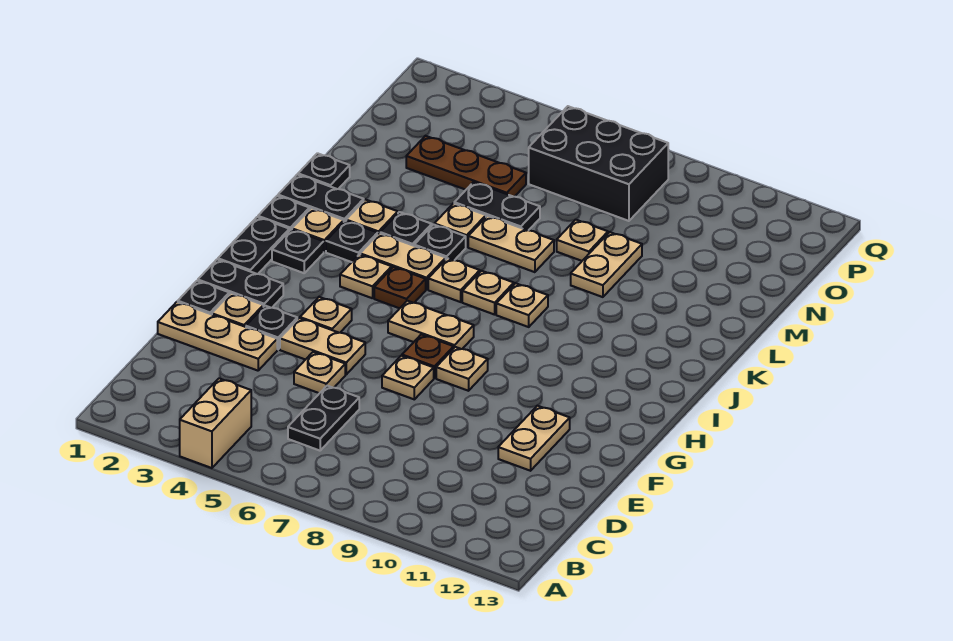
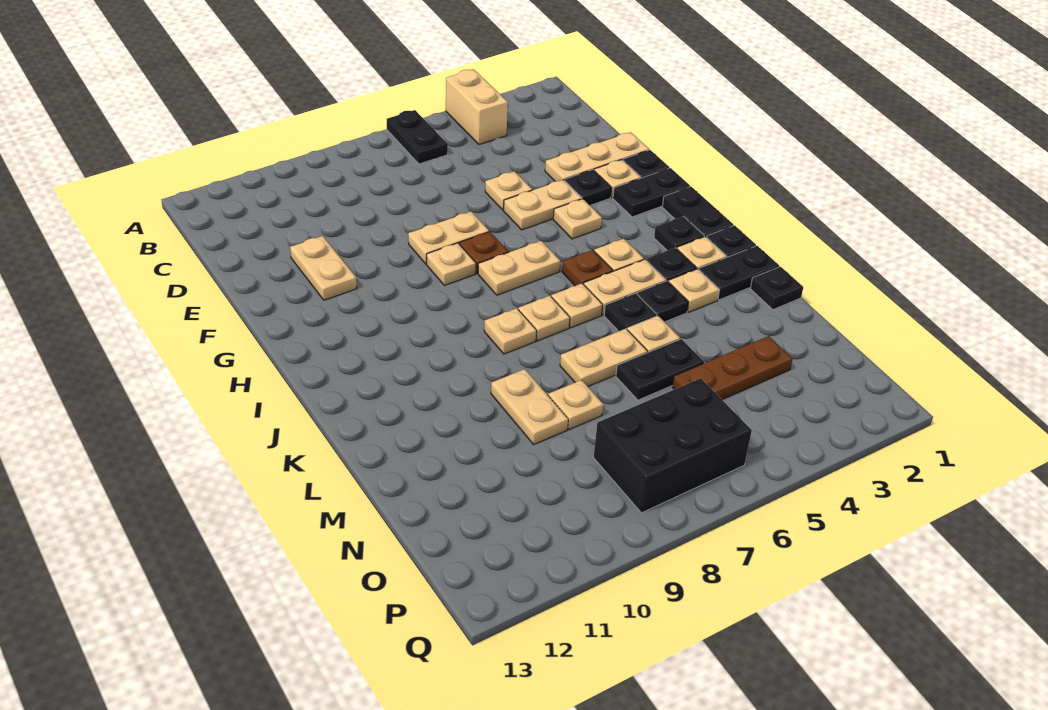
black 1x2 plate [288,386,359,451] -> black 1x2 plate moved to [387,110,448,164]
tan 1x1 plate [382,356,434,399] -> tan 1x2 plate [408,212,489,264]

